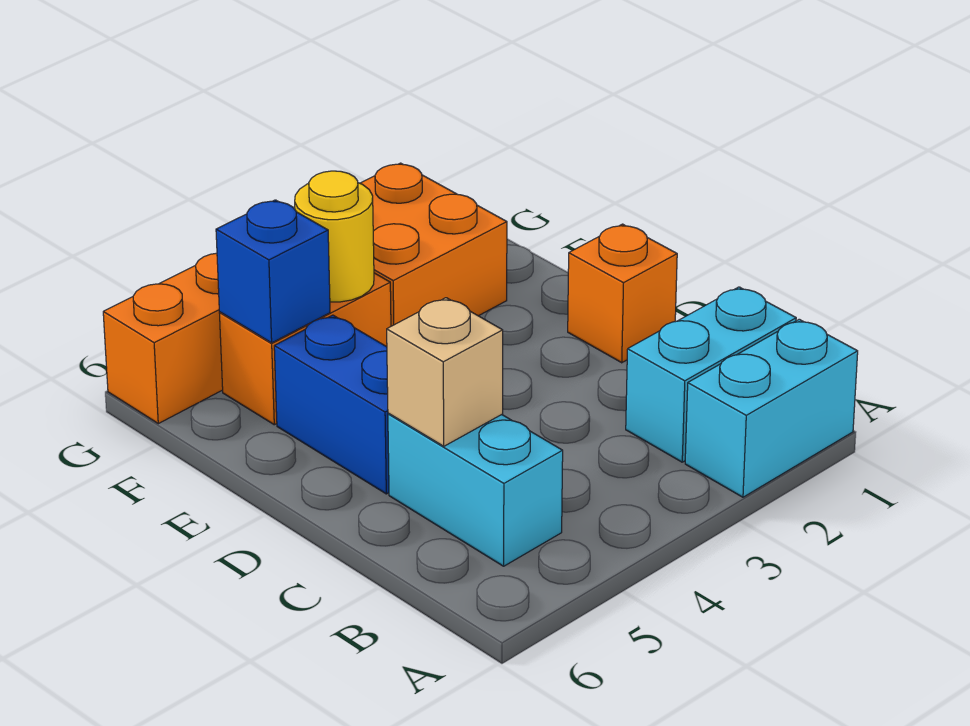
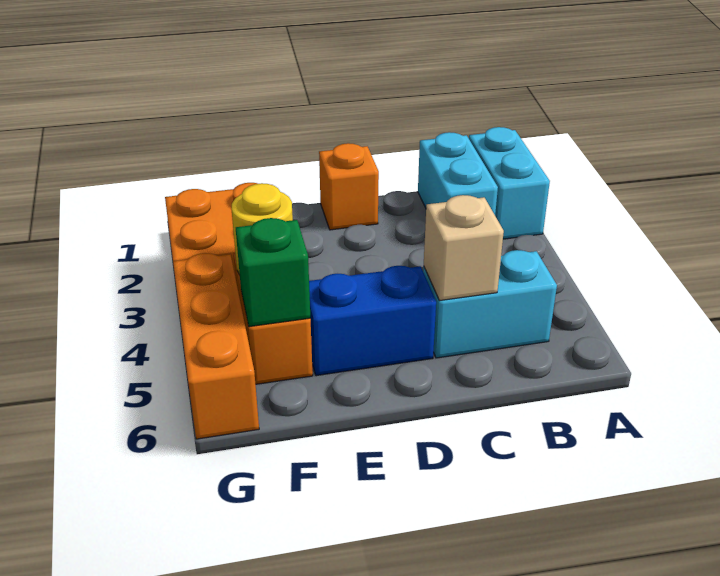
blue 1x1 brick [216,200,330,343] -> green 1x1 brick [236,218,310,327]

